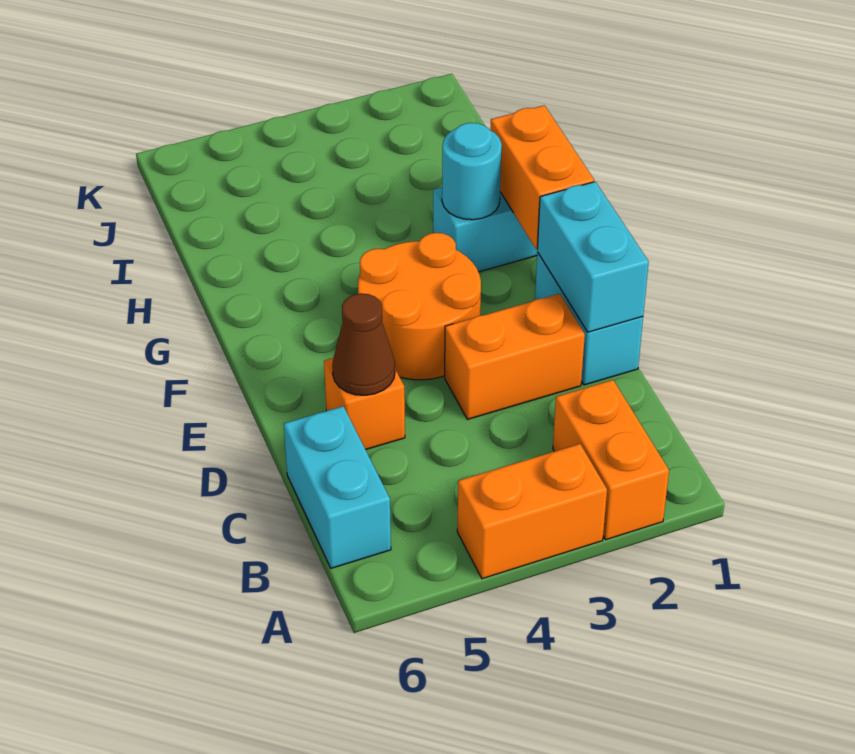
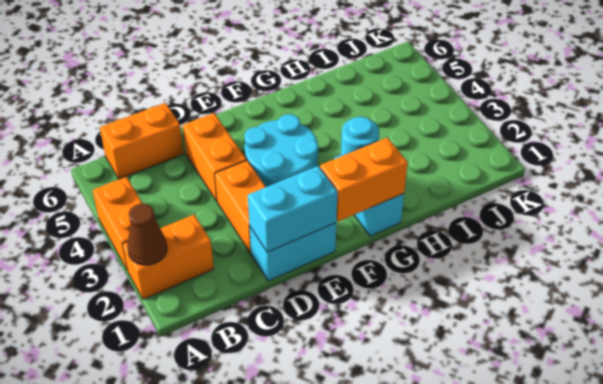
cyan 1x2 brick [284,406,391,568] -> orange 1x2 brick [100,103,184,179]
orange 1x1 brick [324,358,405,450] -> orange 1x2 brick [183,113,247,201]
brown 1x1 cone [332,293,395,395] -> brown 1x1 cone moved to [127,203,167,265]
orange 2x2 round brick [358,233,481,380] -> cyan 2x2 round brick [244,114,318,187]

